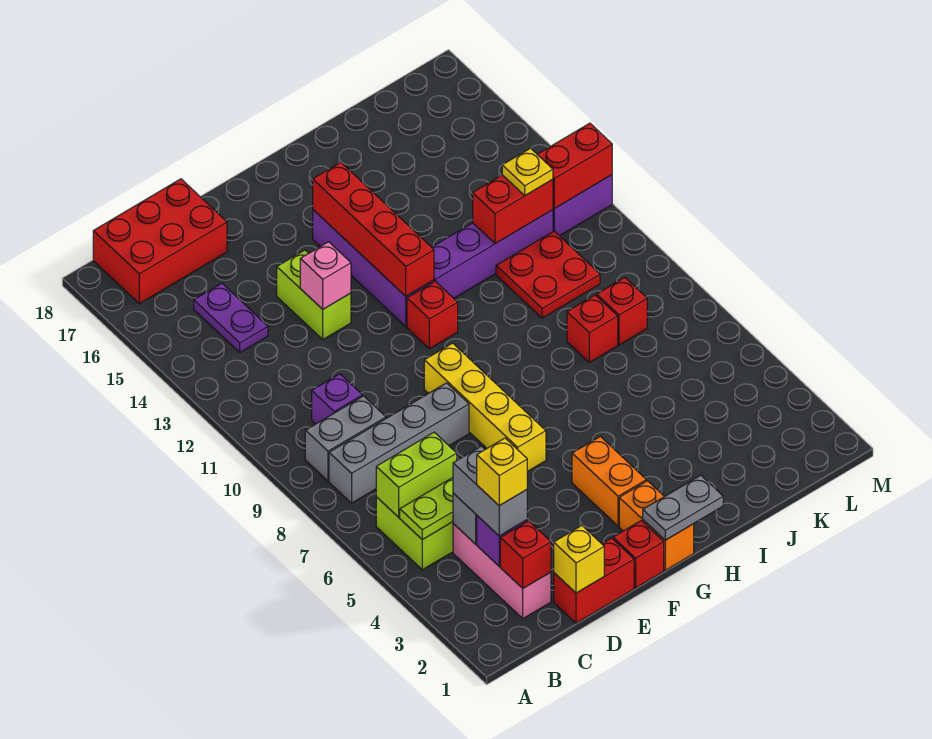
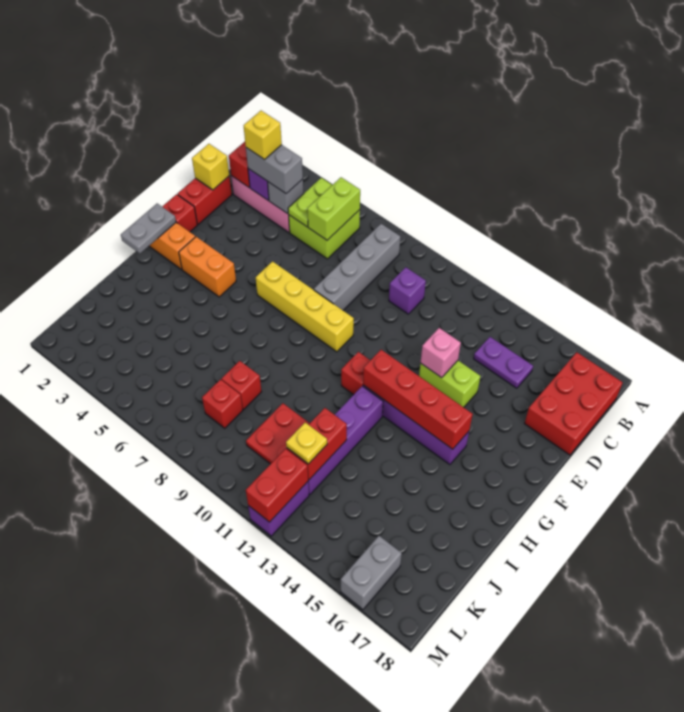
grey 1x2 brick [305,396,386,481] -> grey 1x2 brick moved to [341,536,402,610]

